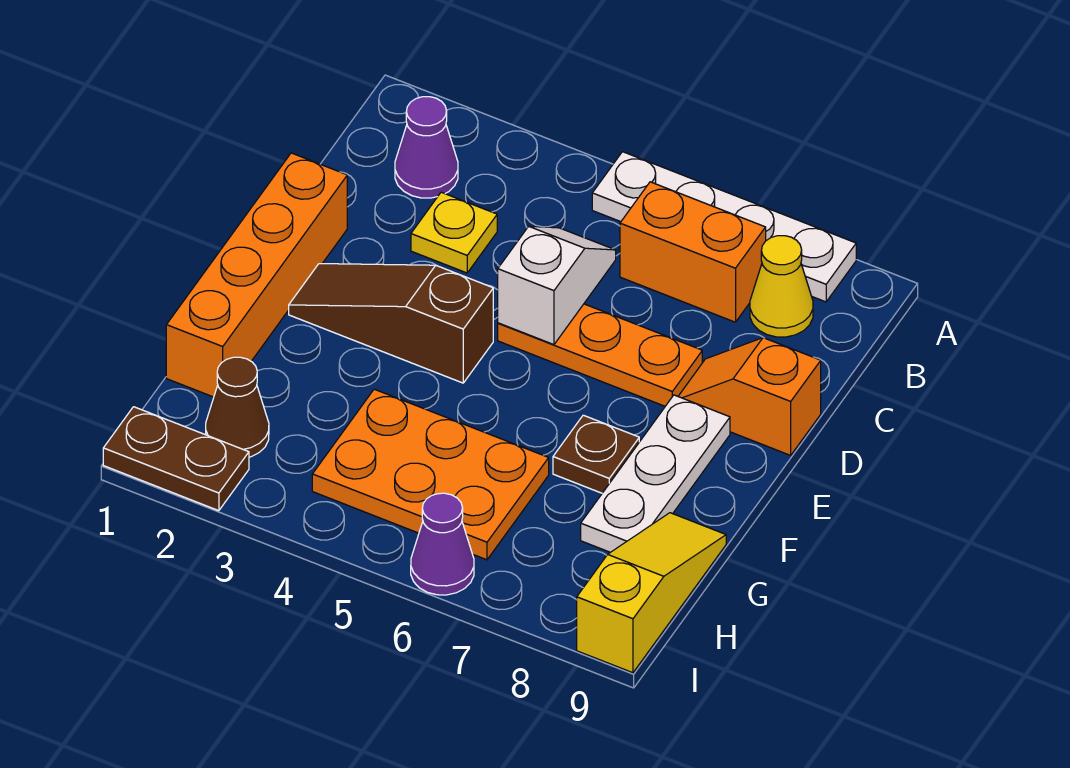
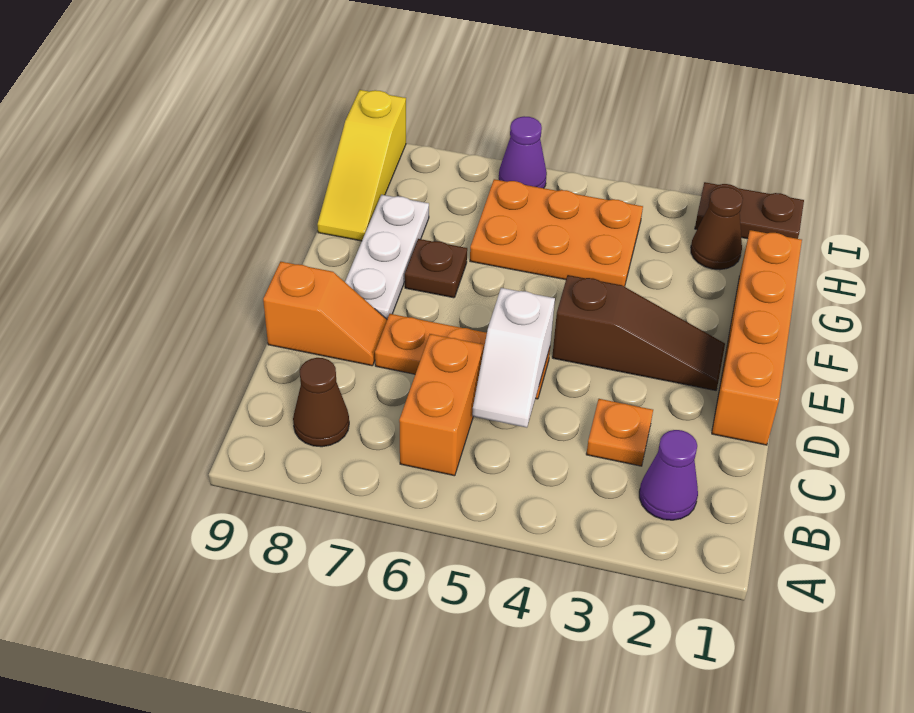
white 1x4 plate [592,152,856,302] -> none
orange 1x2 brick [620,182,766,322] -> orange 1x2 brick turned to [399,334,484,476]
yellow 1x1 cone [750,236,813,337] -> brown 1x1 cone [293,358,349,447]
yellow 1x1 plate [411,192,497,273] -> orange 1x1 plate [586,399,653,466]

